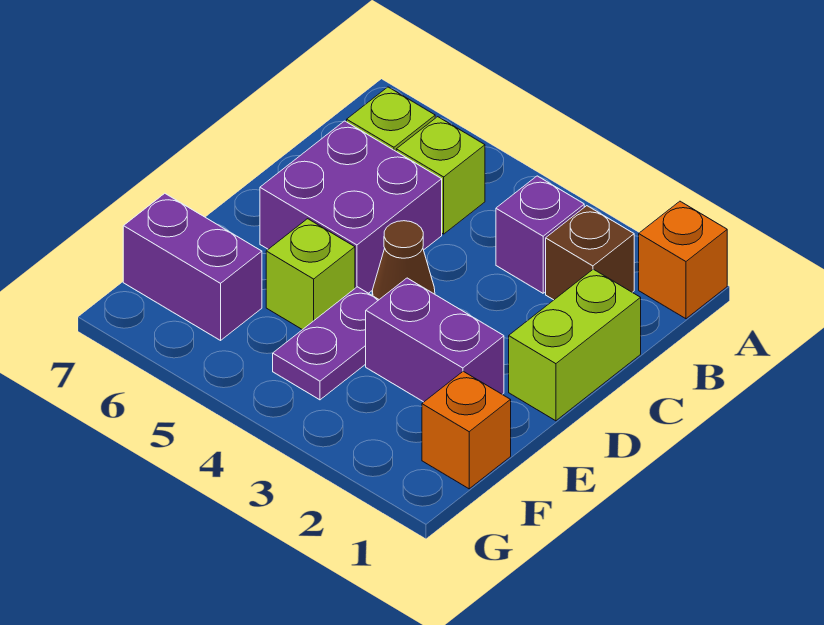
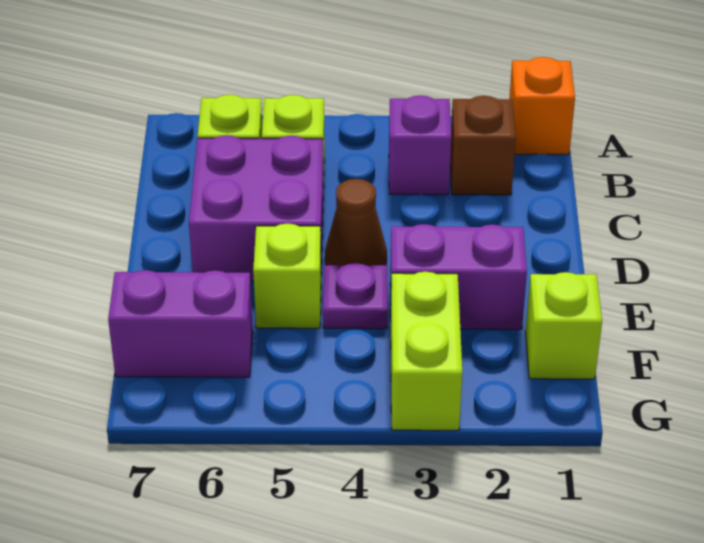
lime 1x2 brick [509,269,641,421] -> lime 1x2 brick moved to [391,272,462,430]
purple 1x2 plate [273,287,379,400] -> purple 1x1 plate [323,263,388,329]
orange 1x1 brick [422,371,511,489] -> lime 1x1 brick [525,272,602,379]

